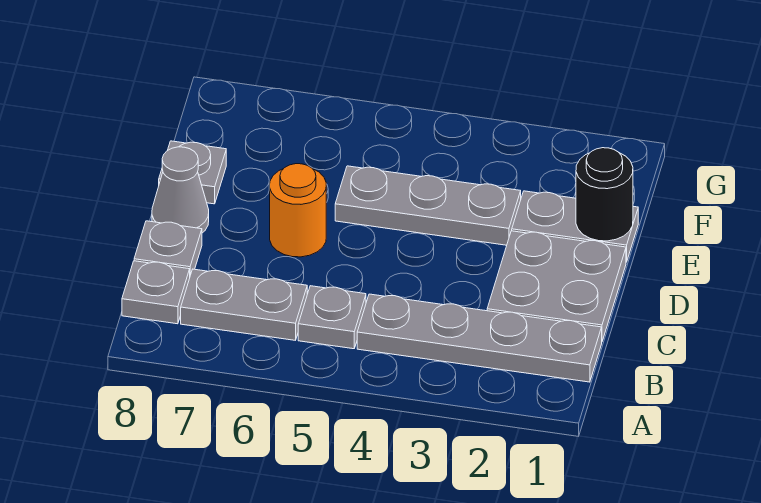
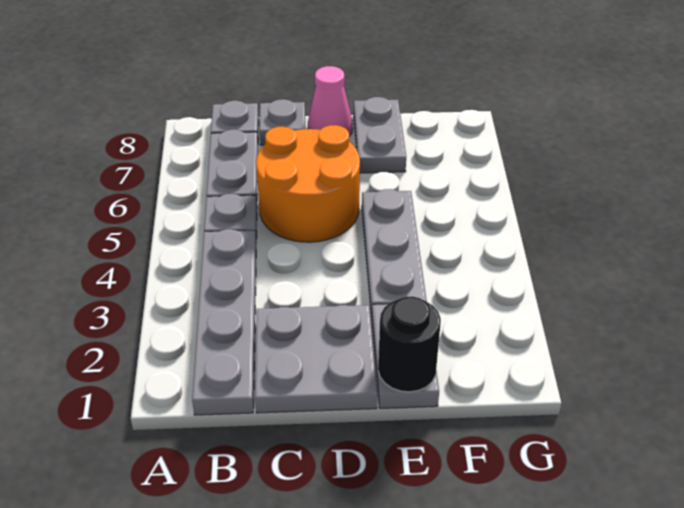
orange 1x1 round brick [270,164,326,257] -> orange 2x2 round brick [256,125,360,242]
grey 1x1 cone [152,147,209,233] -> pink 1x1 cone [308,66,353,136]
grey 1x1 plate [159,141,226,204] -> grey 1x2 plate [354,97,406,173]

